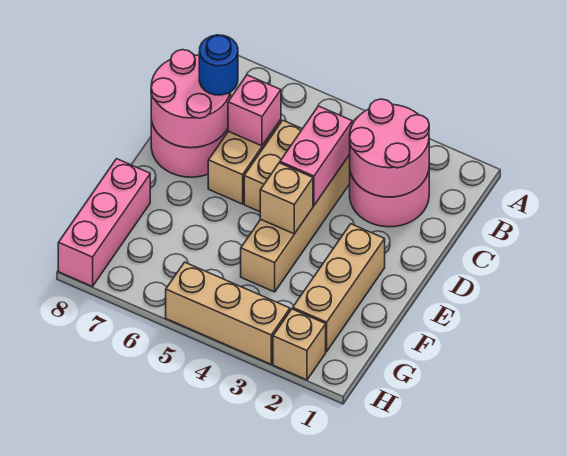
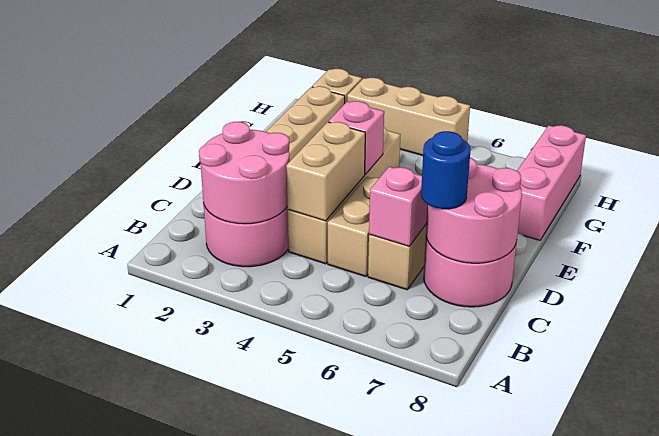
pink 1x2 brick [280,106,352,205] -> tan 1x2 brick [286,122,365,221]
tan 1x1 brick [260,163,313,234] -> pink 1x1 brick [329,101,384,175]

